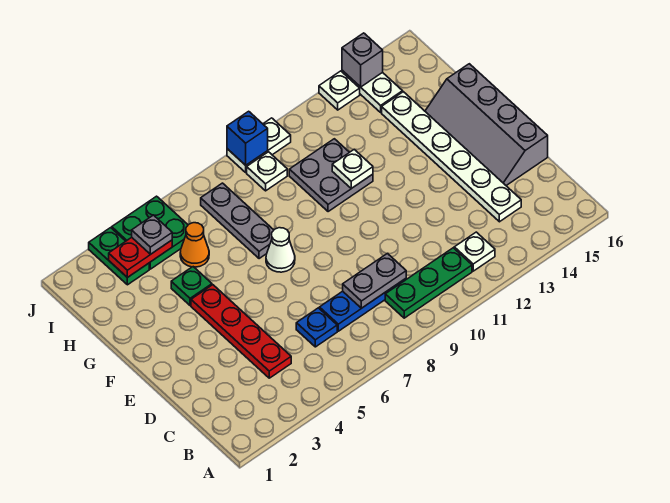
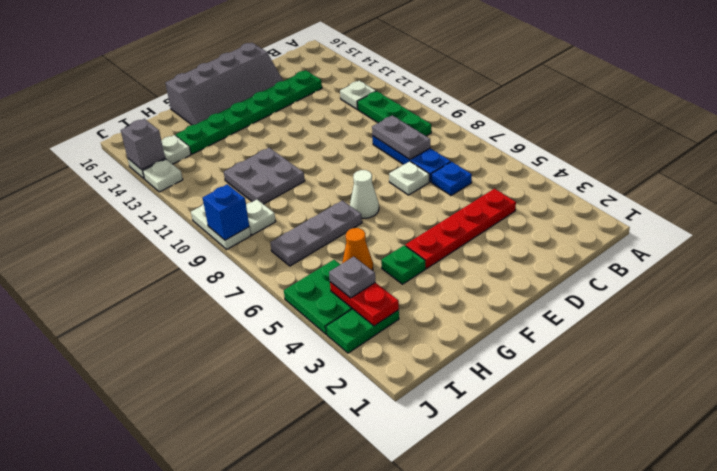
white 1x6 plate [382,92,521,222] -> green 1x6 plate [176,70,322,154]
white 1x1 plate [332,150,373,188] -> white 1x1 plate moved to [389,162,429,195]

